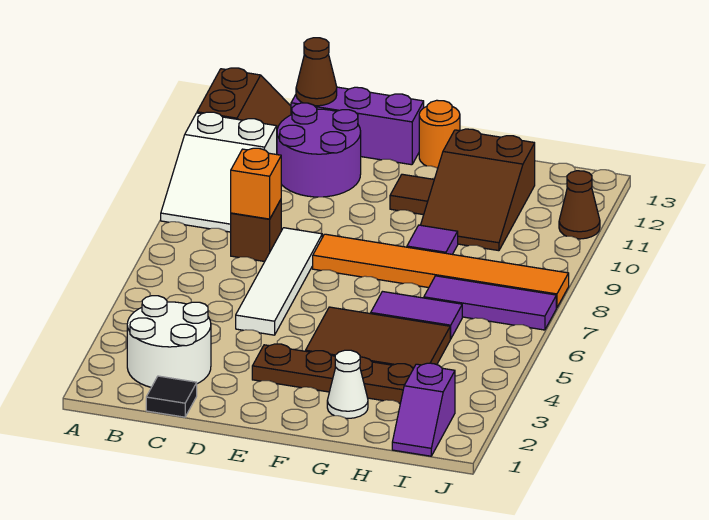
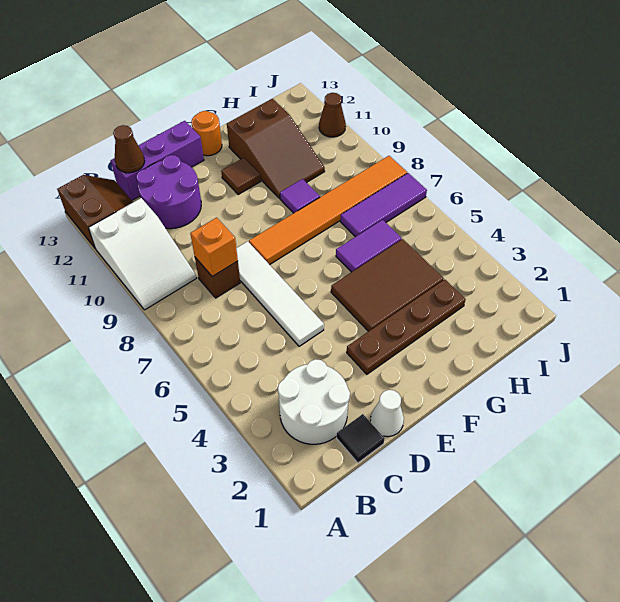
white 1x1 cone [327,350,368,419] -> white 1x1 cone moved to [370,390,404,437]
purple 1x2 slope [392,363,455,456] -> none

